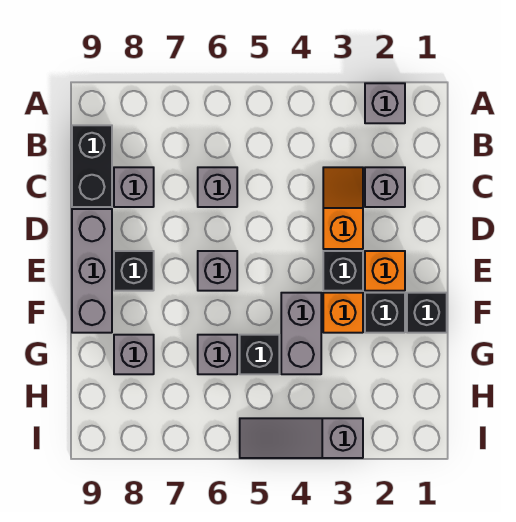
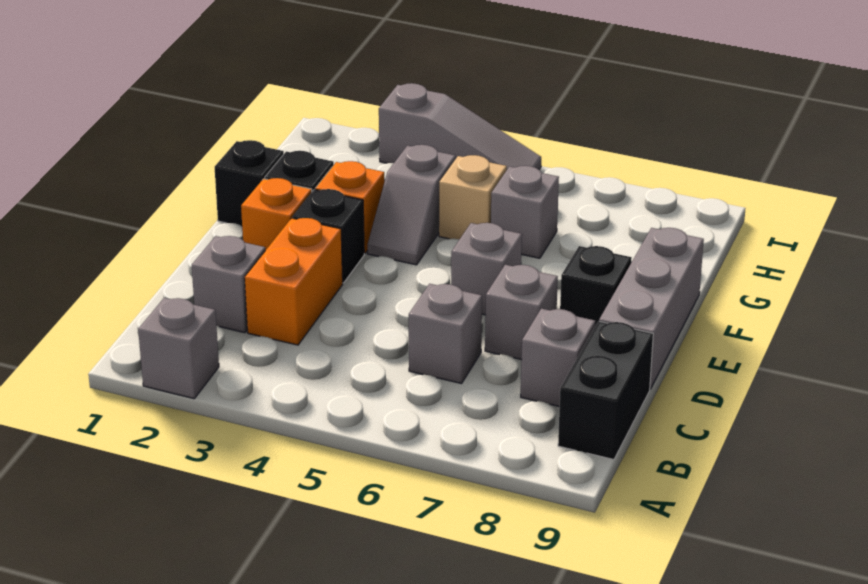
orange 1x2 slope [323,167,363,249] -> orange 1x2 brick [245,218,343,345]
grey 1x2 brick [281,293,321,374] -> grey 1x2 slope [368,145,456,265]
black 1x1 brick [240,335,279,374] -> tan 1x1 brick [439,155,507,239]
grey 1x1 brick [114,335,154,374] -> grey 1x1 brick moved to [485,265,558,360]

